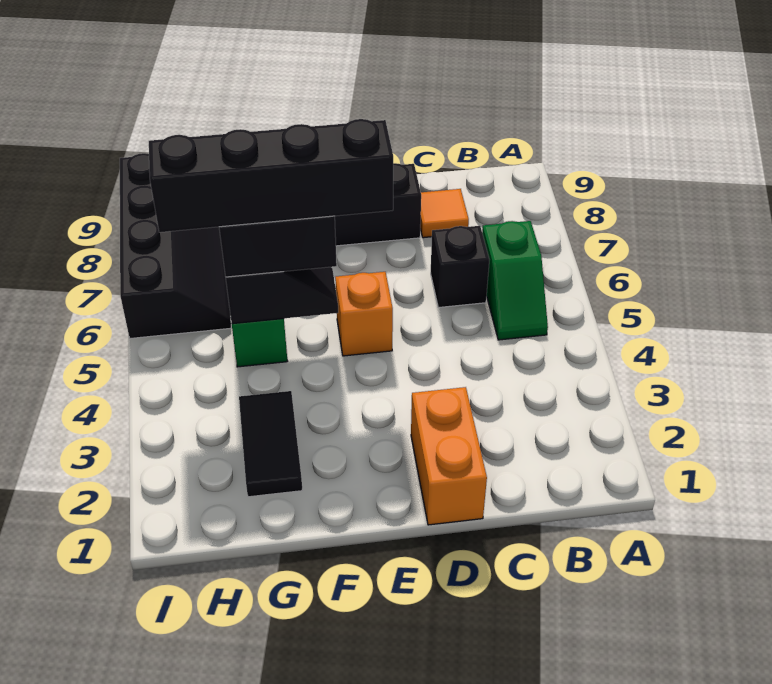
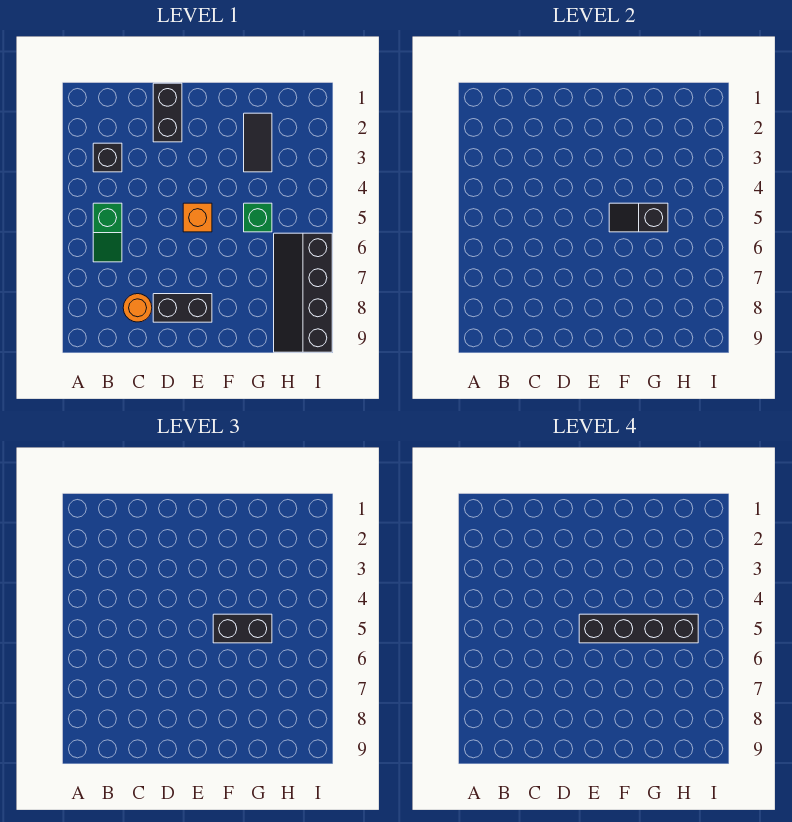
green 1x2 slope [482,221,548,340] -> green 1x2 slope turned to [93,203,122,262]
black 1x1 brick [431,226,489,308] -> black 1x1 brick moved to [93,143,122,172]
orange 1x1 tile [420,189,469,238] -> orange 1x1 round brick [123,294,152,322]
orange 1x2 brick [411,387,487,525] -> black 1x2 brick [153,83,182,142]

